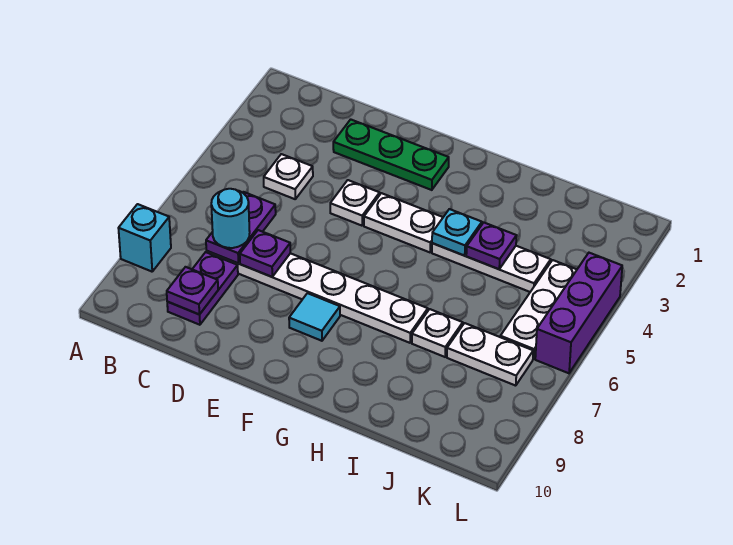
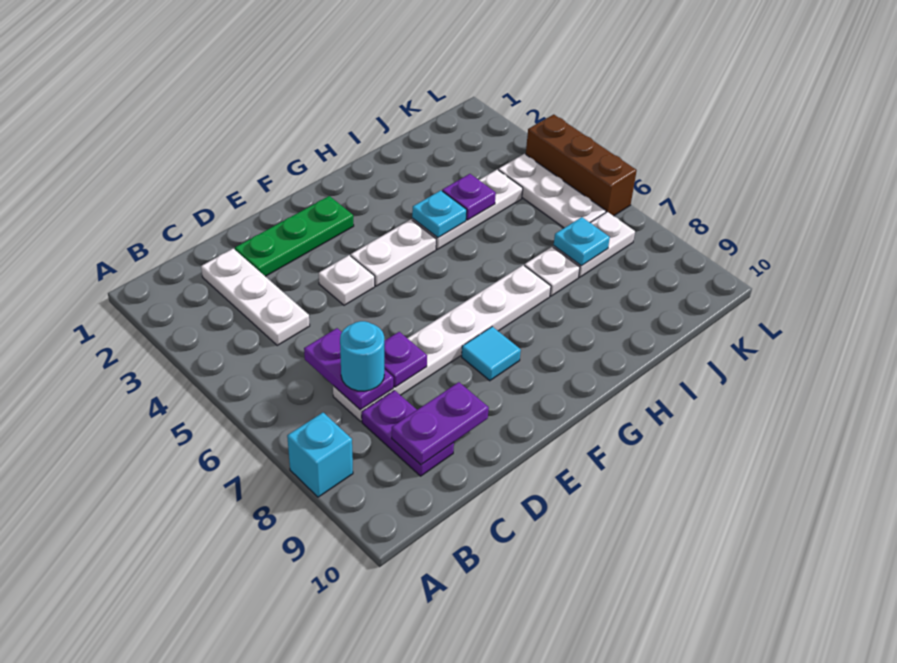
white 1x1 plate [264,154,313,199] -> white 1x3 plate [201,249,310,345]
purple 1x1 plate [167,267,218,314] -> purple 1x2 plate [392,382,489,465]
none -> cyan 1x1 plate [554,217,610,266]
purple 1x3 brick [535,253,622,373] -> brown 1x3 brick [526,115,637,216]

